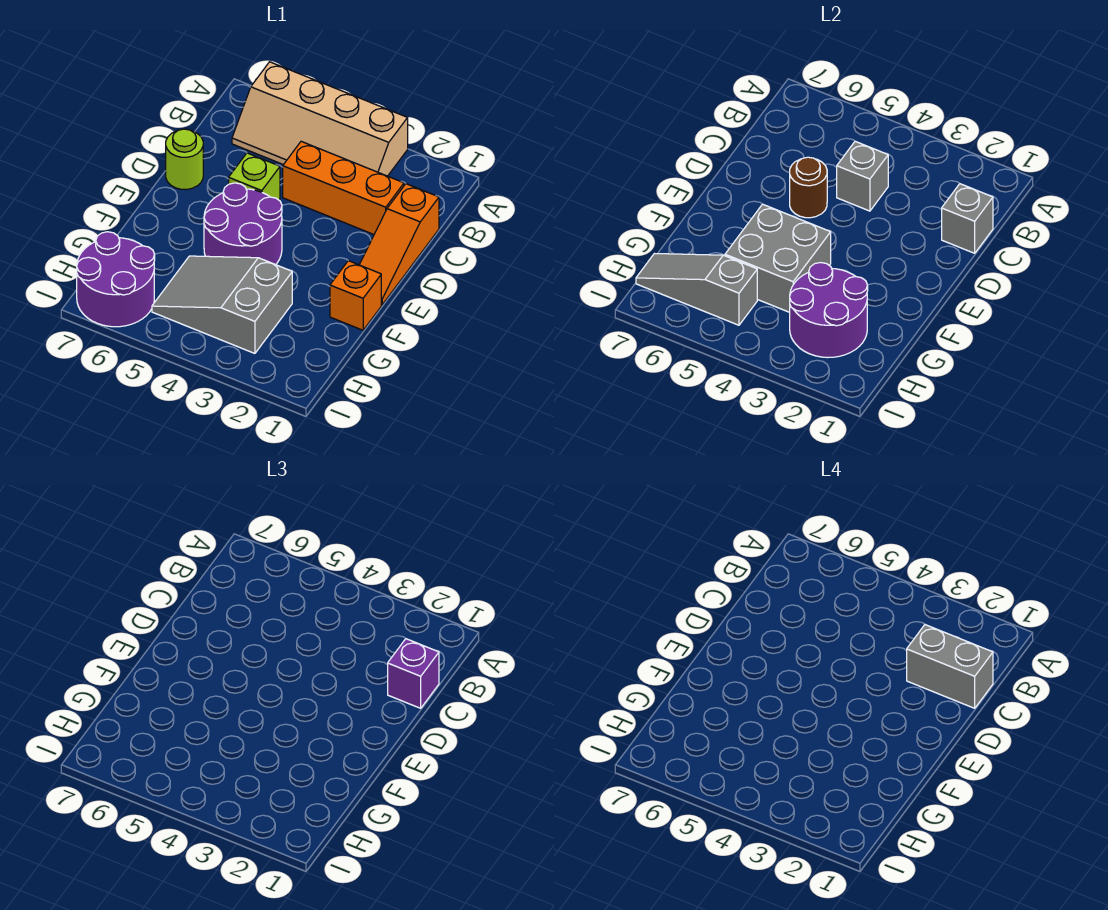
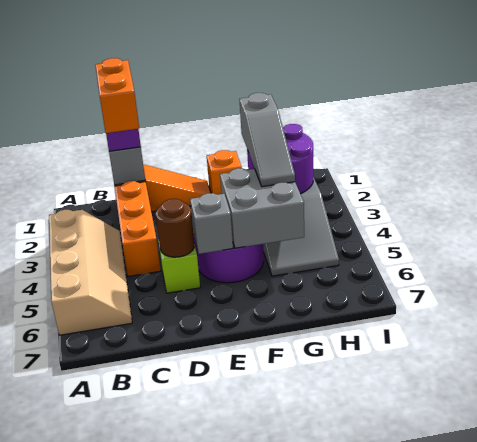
grey 1x2 brick [907,625,993,708] -> orange 1x2 brick [96,58,139,133]
grey 1x1 brick [837,141,888,211] -> grey 1x1 brick moved to [190,193,233,254]
lime 1x1 round brick [166,129,203,190] -> none
grey 1x3 slope [636,254,757,325] -> grey 1x3 slope moved to [240,93,295,187]
purple 2x2 round brick [77,232,155,327] -> none

